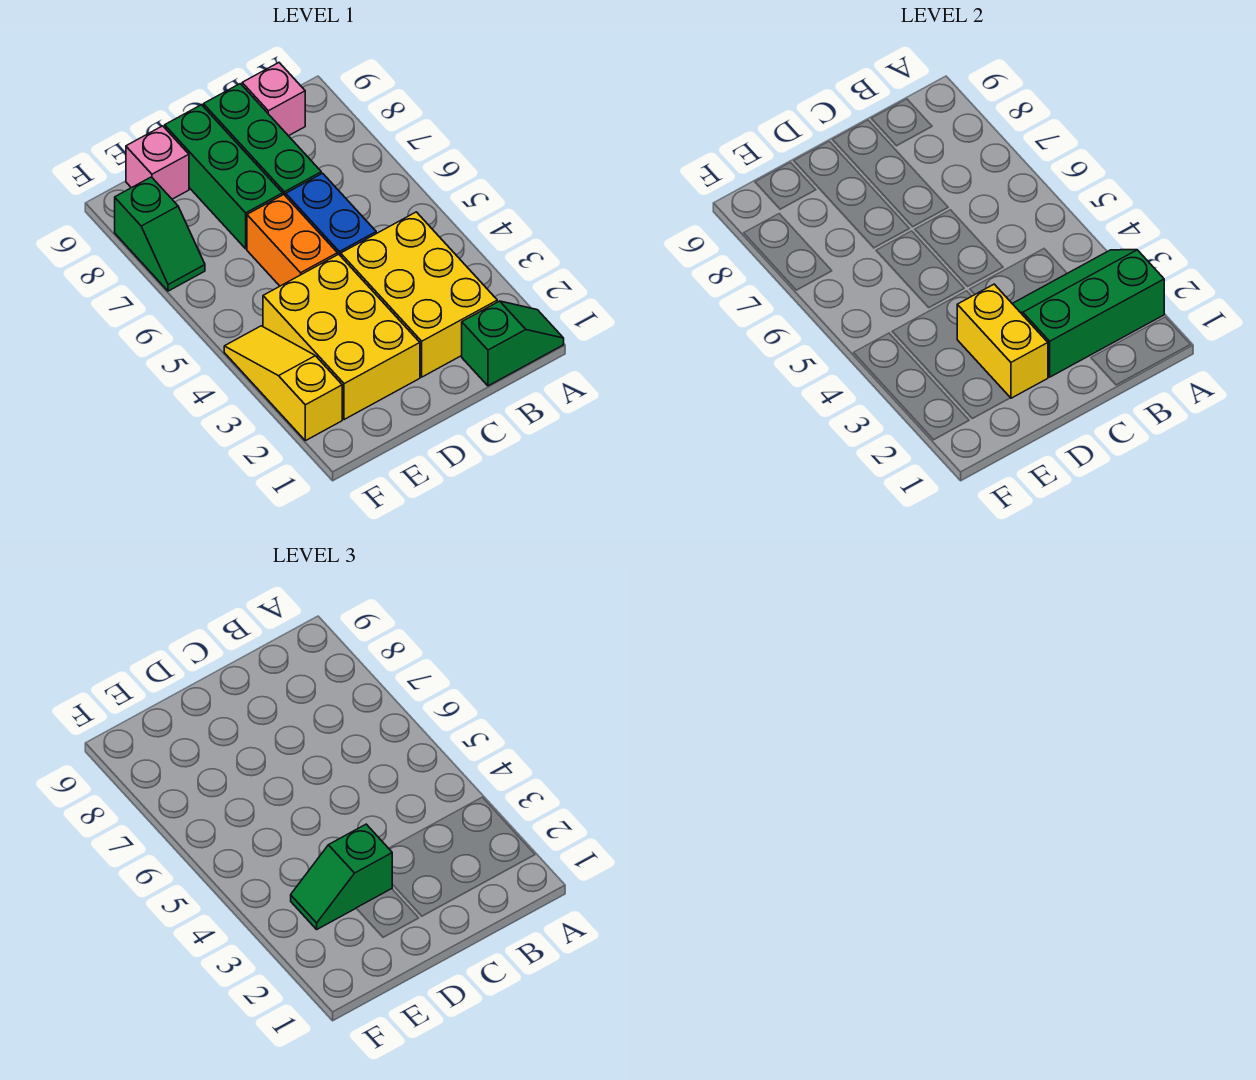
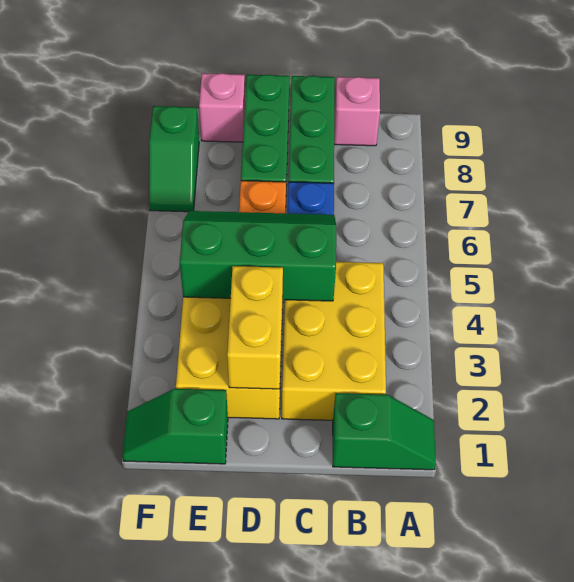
green 2x3 slope [1012,250,1164,377] -> green 2x3 slope moved to [180,211,336,301]
green 1x2 slope [291,824,392,929] -> green 1x2 slope moved to [122,389,228,464]
yellow 1x3 slope [224,326,342,441] -> none

